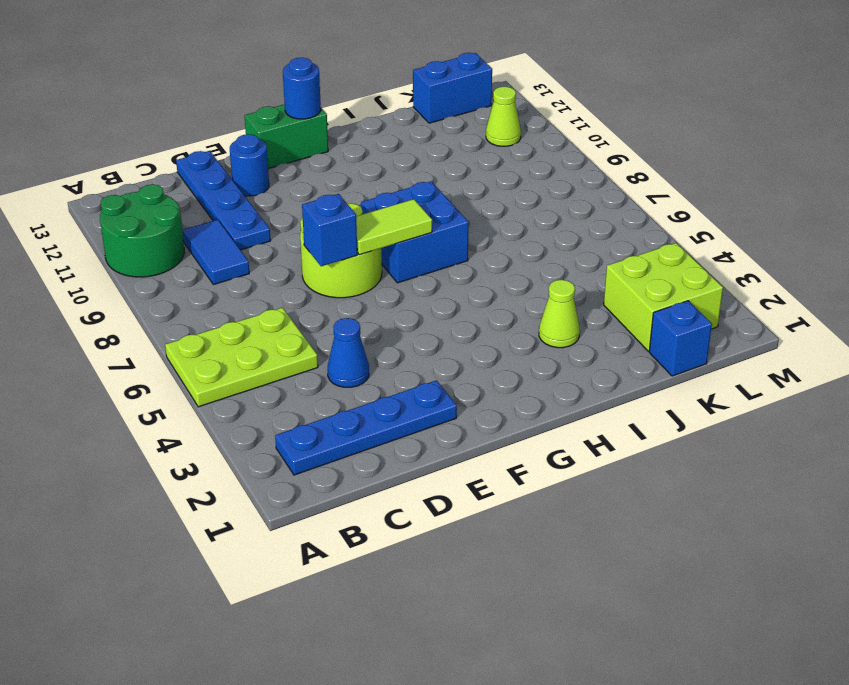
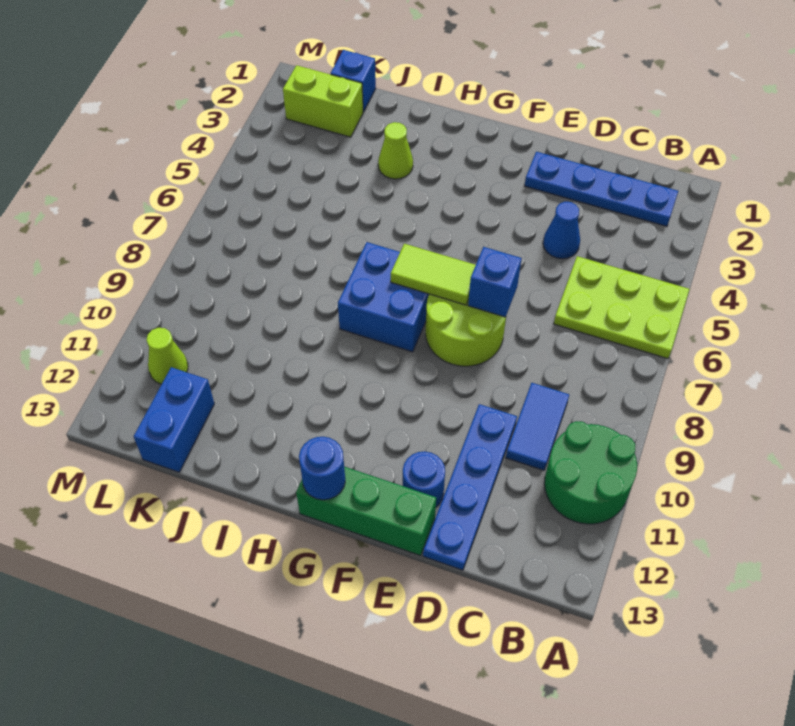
green 1x2 brick [244,104,328,169] -> green 1x3 brick [296,467,436,556]
lime 2x2 brick [604,243,723,351] -> lime 1x2 brick [283,65,363,137]
blue 1x2 brick [413,53,492,123] -> blue 1x2 brick turned to [134,367,214,472]

